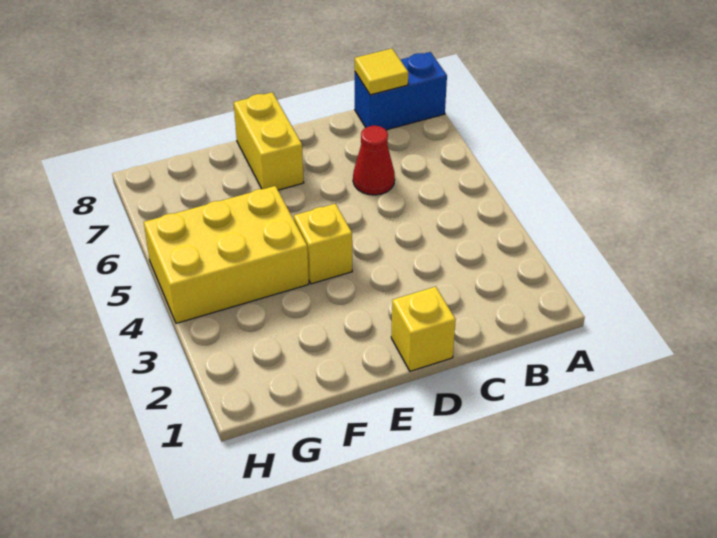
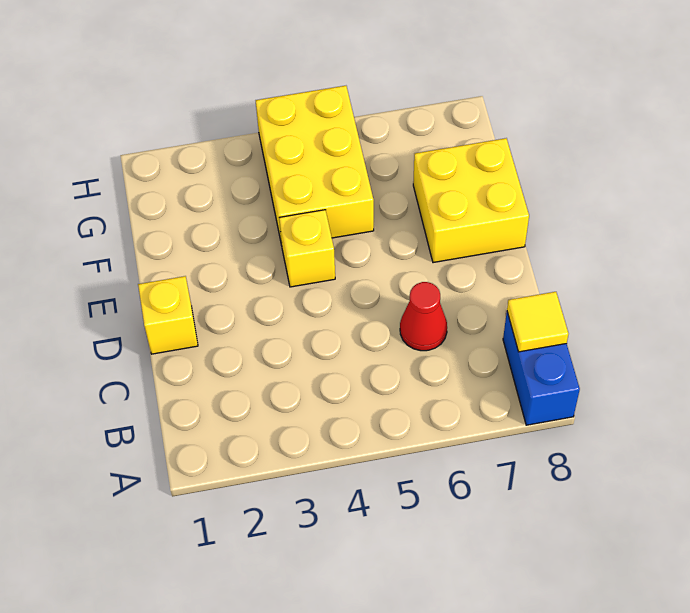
yellow 1x2 brick [234,92,304,190] -> yellow 2x2 brick [413,138,529,263]

